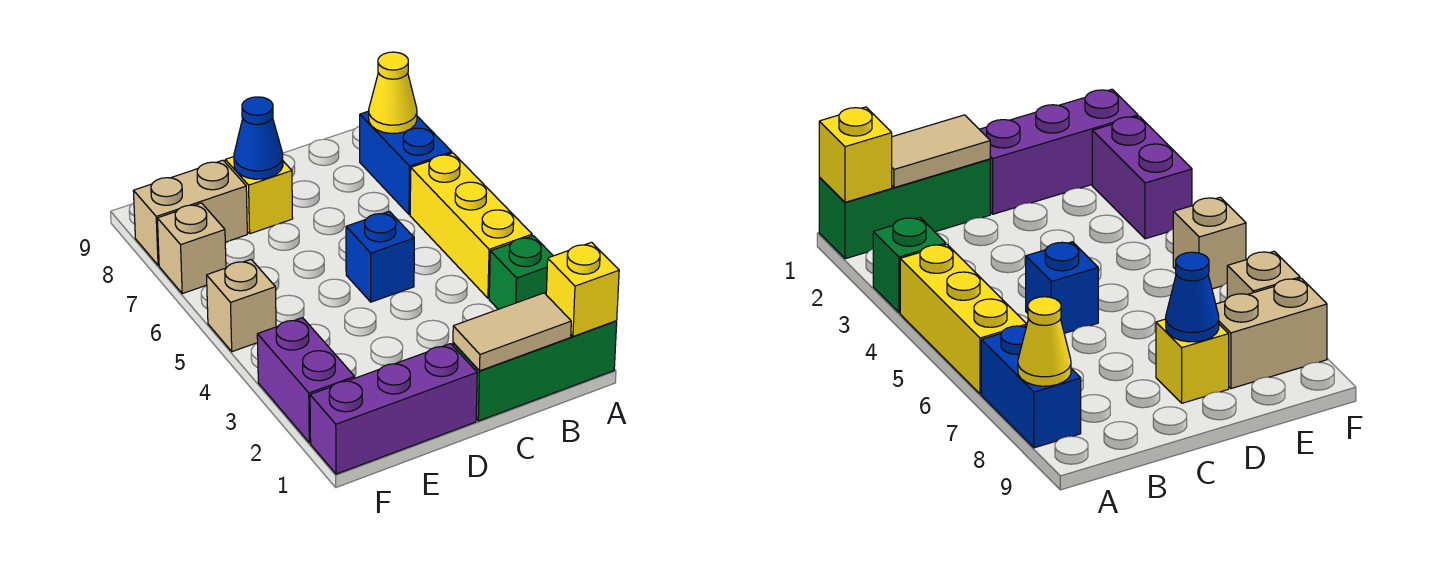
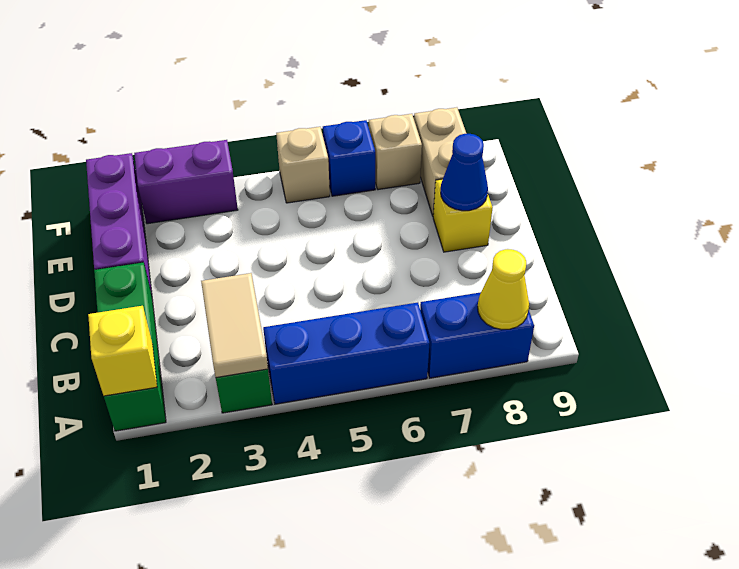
yellow 1x3 brick [410,153,532,298] -> blue 1x3 brick [263,303,430,404]
tan 1x2 tile [453,293,571,371] -> tan 1x2 tile moved to [201,273,268,377]
blue 1x1 brick [346,211,414,302] -> blue 1x1 brick moved to [323,120,375,196]

